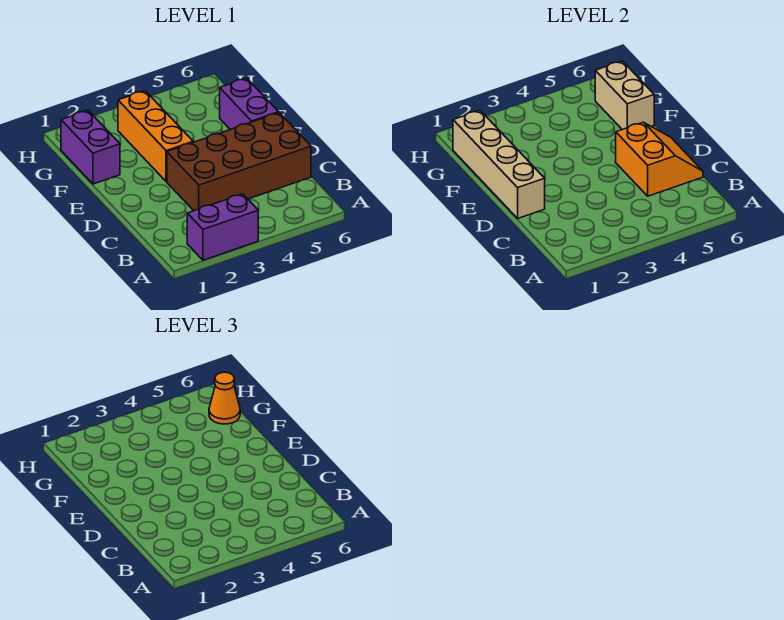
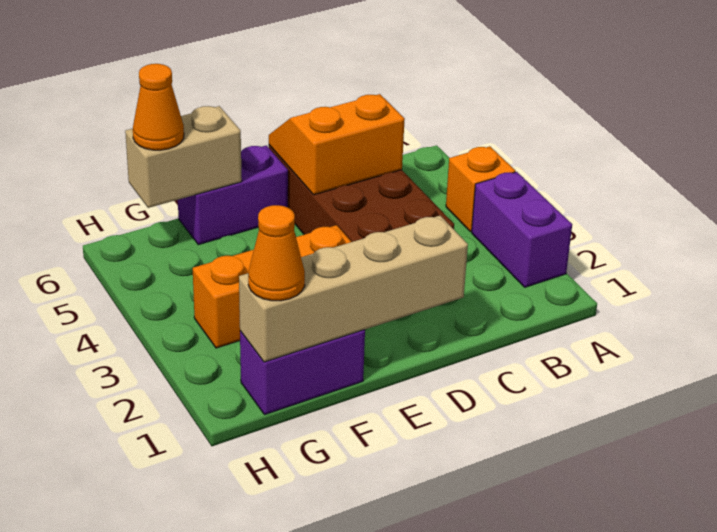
none -> orange 1x1 brick [446,146,515,232]
none -> orange 1x1 cone [248,205,305,301]

